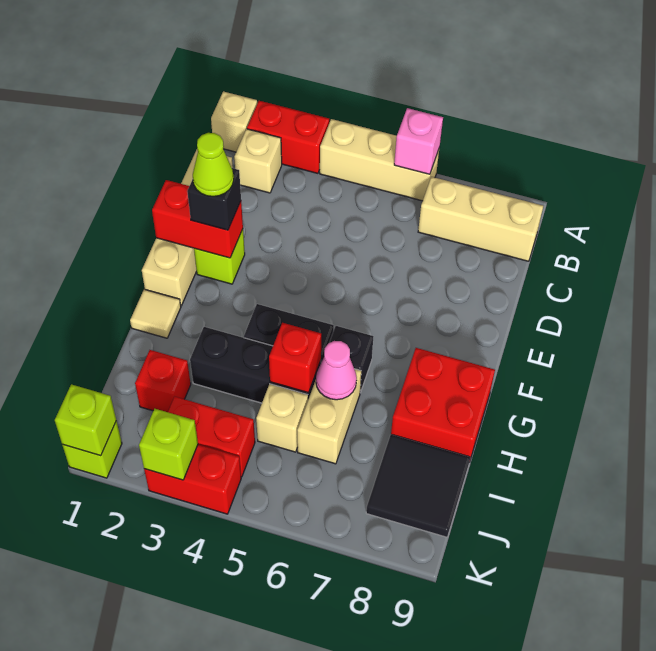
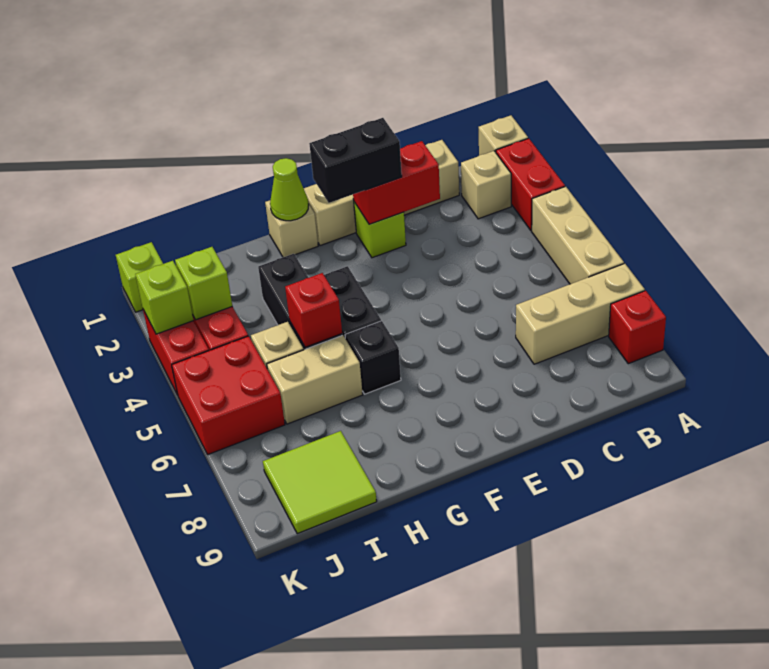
pink 1x1 brick [394,108,443,174] -> none
tan 1x3 brick [418,177,543,261] -> tan 1x3 brick turned to [516,264,645,364]
red 1x2 brick [152,180,243,258] -> red 1x2 brick turned to [353,141,440,224]
black 1x1 brick [187,168,241,230] -> black 1x2 brick [309,118,402,203]
lime 1x1 cone [193,133,234,196] -> lime 1x1 cone moved to [270,158,309,221]
tan 1x1 tile [130,289,181,338] -> tan 1x1 brick [265,200,318,257]
red 2x2 brick [391,348,495,459] -> red 2x2 brick moved to [172,336,285,454]
pink 1x1 cone [316,341,357,400] -> none
red 1x1 brick [135,350,191,412] -> red 1x1 brick moved to [609,291,666,364]
black 2x2 tile [366,435,470,537] -> lime 2x2 tile [263,431,377,534]
lime 1x1 brick [55,384,116,456] -> lime 1x1 brick moved to [175,247,232,320]

